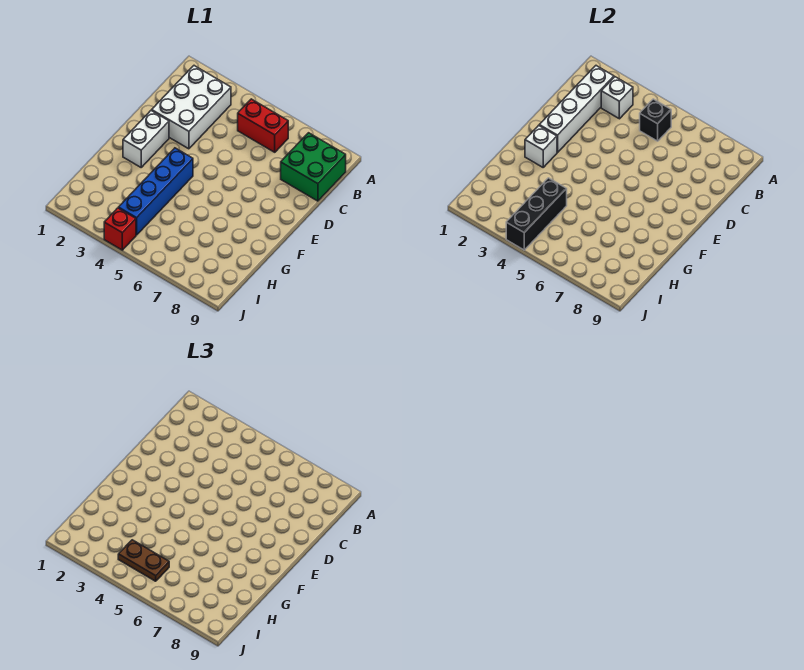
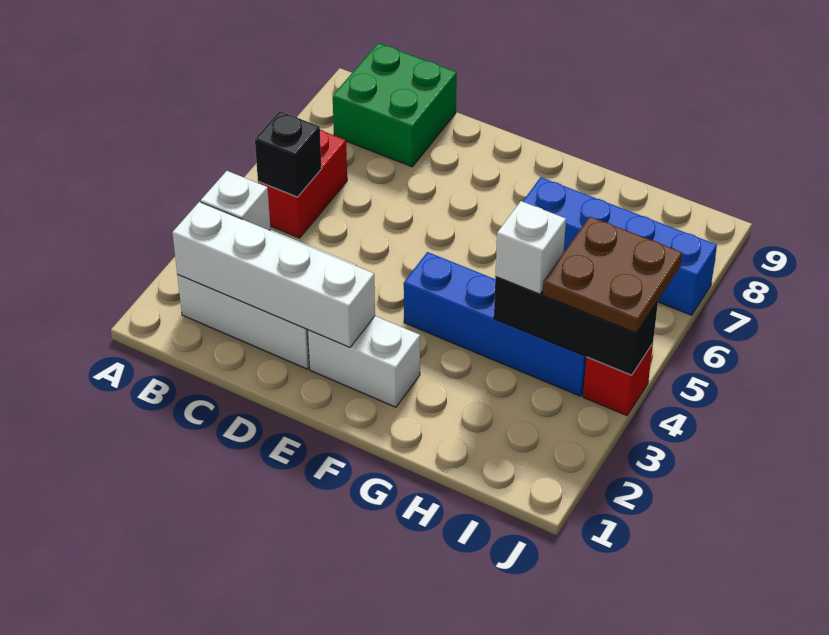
white 1x1 brick [525,126,557,167] -> white 1x1 brick moved to [495,201,566,294]
none -> blue 1x4 brick [523,177,717,315]
brown 1x2 plate [118,540,169,581] -> brown 2x2 plate [543,217,682,333]

